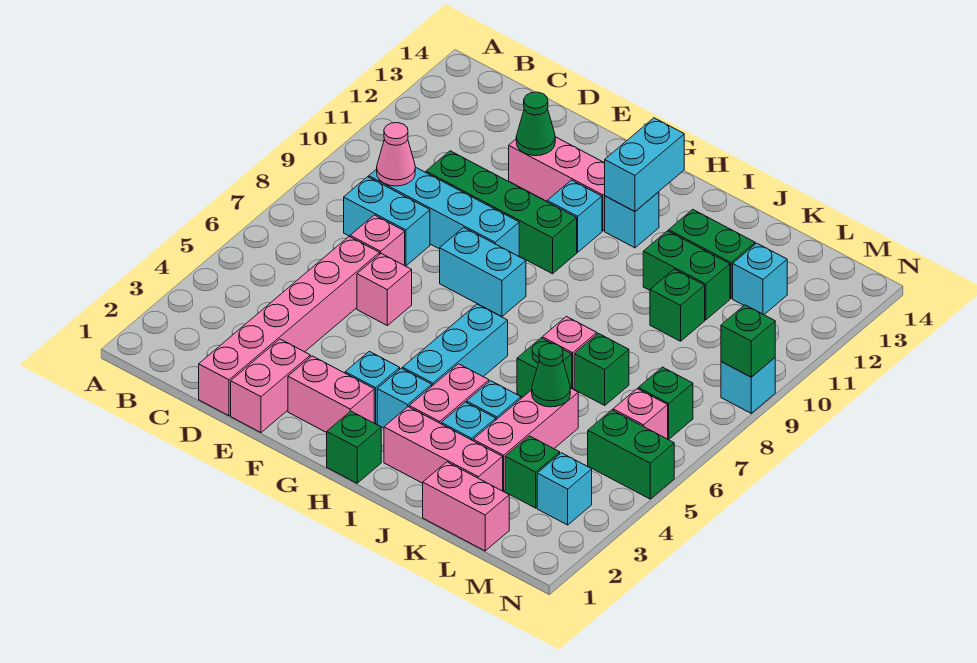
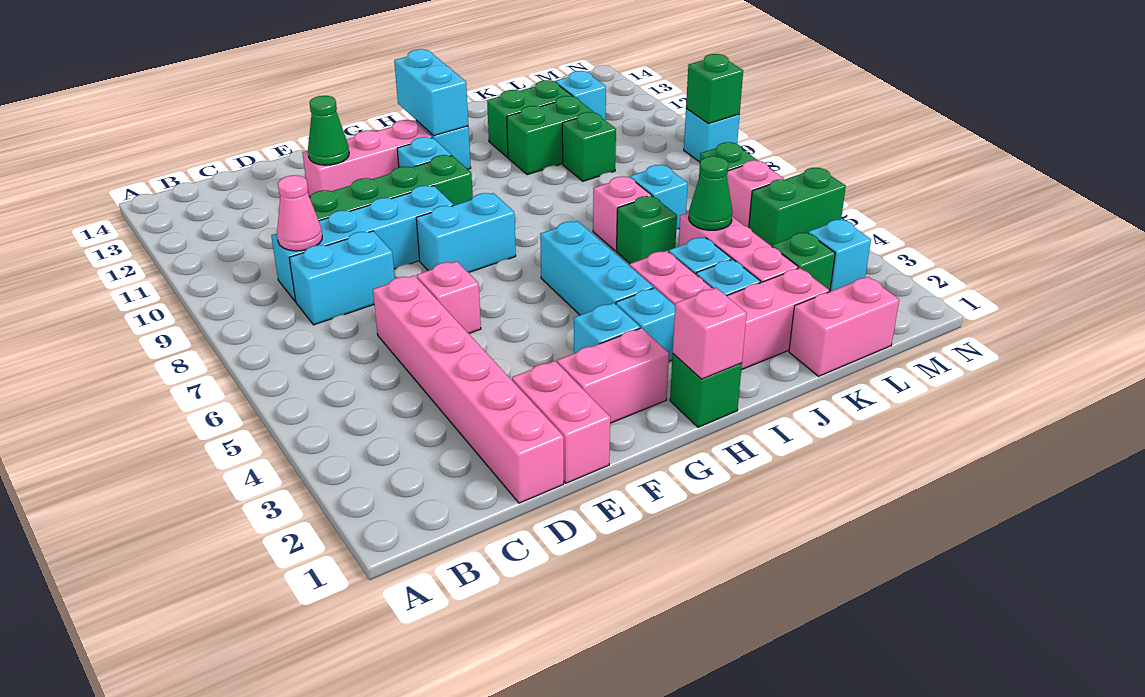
pink 1x1 brick [350,215,405,266] -> pink 1x1 brick moved to [673,288,747,379]
green 1x1 brick [574,333,629,405] -> cyan 1x1 brick [630,165,688,229]

